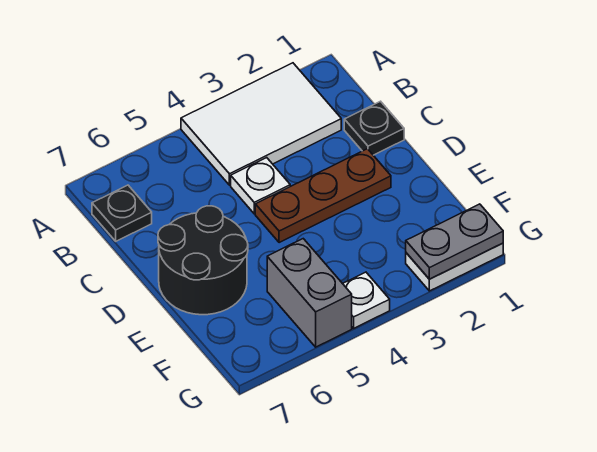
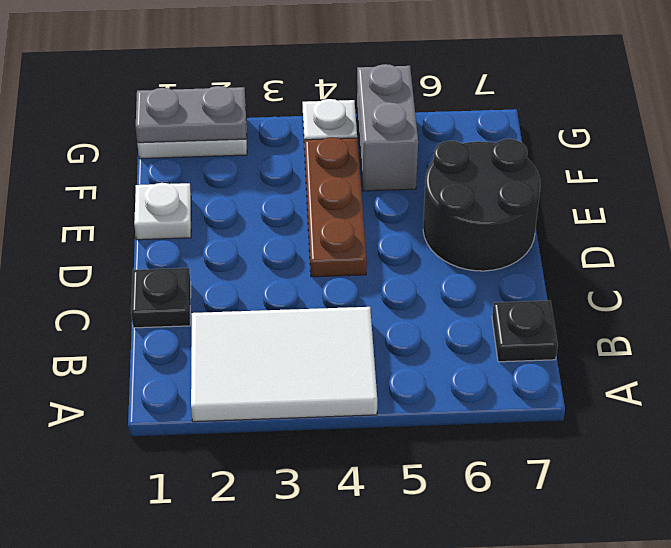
white 1x1 plate [231,158,290,214] -> white 1x1 plate moved to [134,183,191,240]
brown 1x3 plate [255,149,391,243] -> brown 1x3 plate turned to [305,137,367,277]

